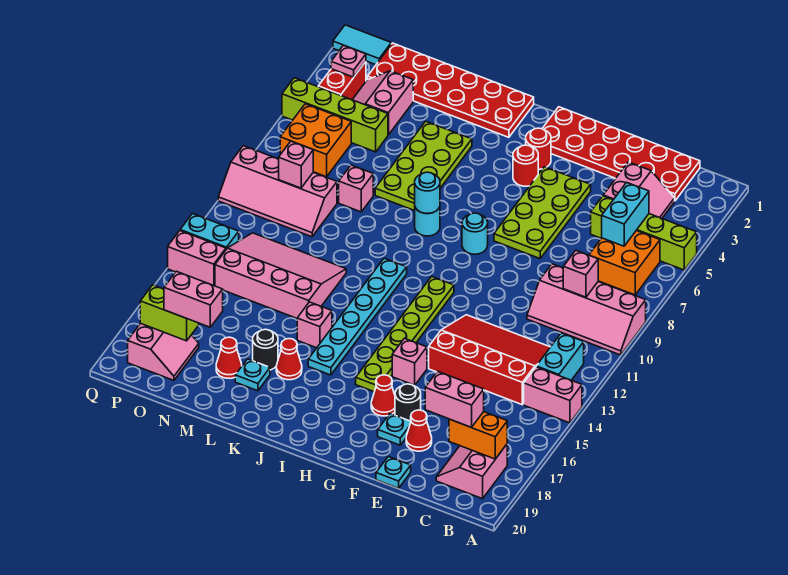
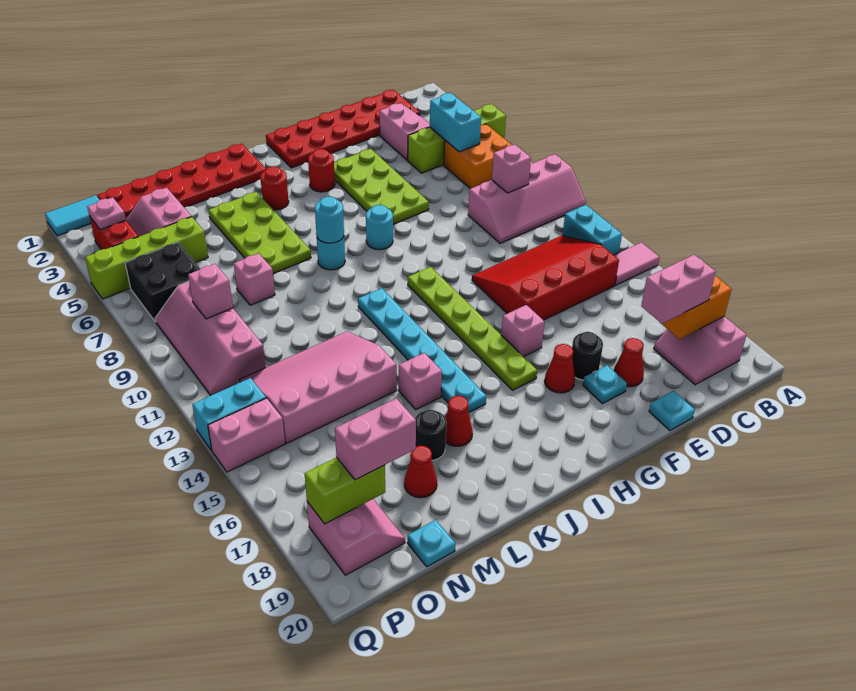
pink 1x2 brick [524,367,582,423] -> pink 1x2 tile [614,242,660,285]
red 1x1 round brick [526,128,551,169] -> red 1x1 round brick moved to [260,166,289,210]
cyan 1x1 plate [235,359,270,391] -> cyan 1x1 plate moved to [407,520,455,567]
pink 2x4 slope [218,146,337,237] -> pink 2x4 slope turned to [155,281,266,395]
orange 2x2 brick [280,104,351,177] -> black 2x2 brick [125,242,200,322]

